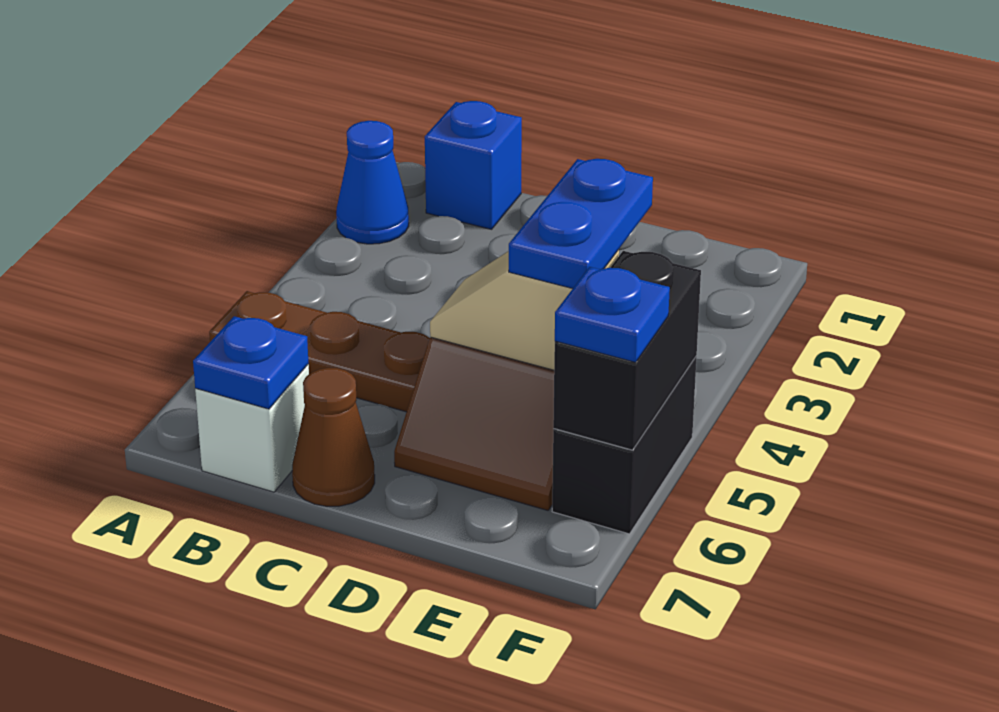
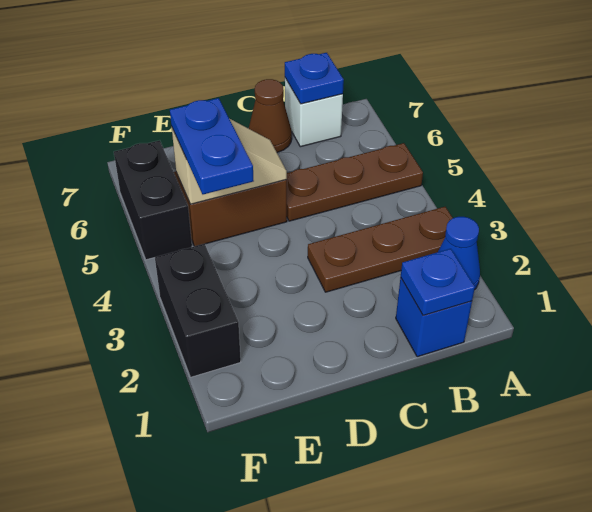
none -> brown 1x3 plate [308,207,453,292]
black 1x2 brick [553,251,701,450] -> black 1x2 brick moved to [155,244,241,377]
blue 1x1 plate [555,267,670,362] -> blue 1x1 plate moved to [401,249,475,316]

